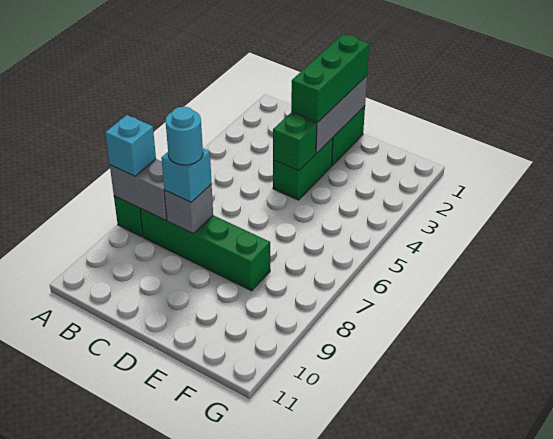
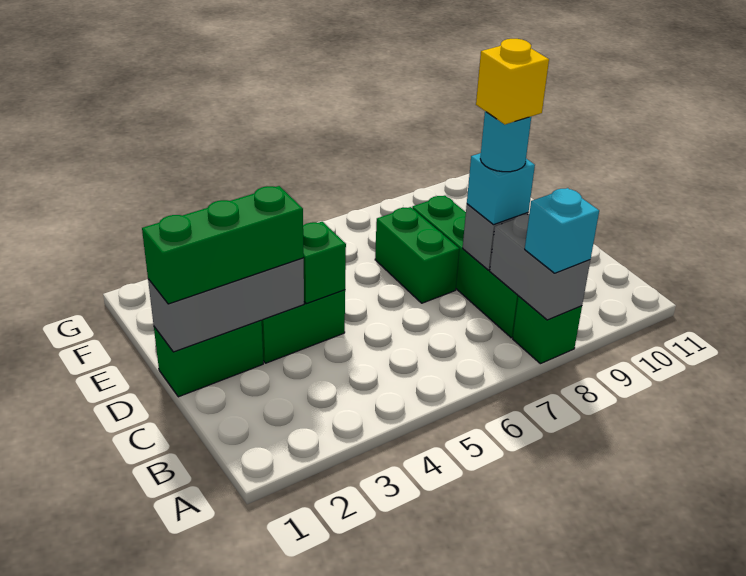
none -> yellow 1x1 brick [476,39,549,124]
none -> green 1x2 brick [375,207,459,303]

